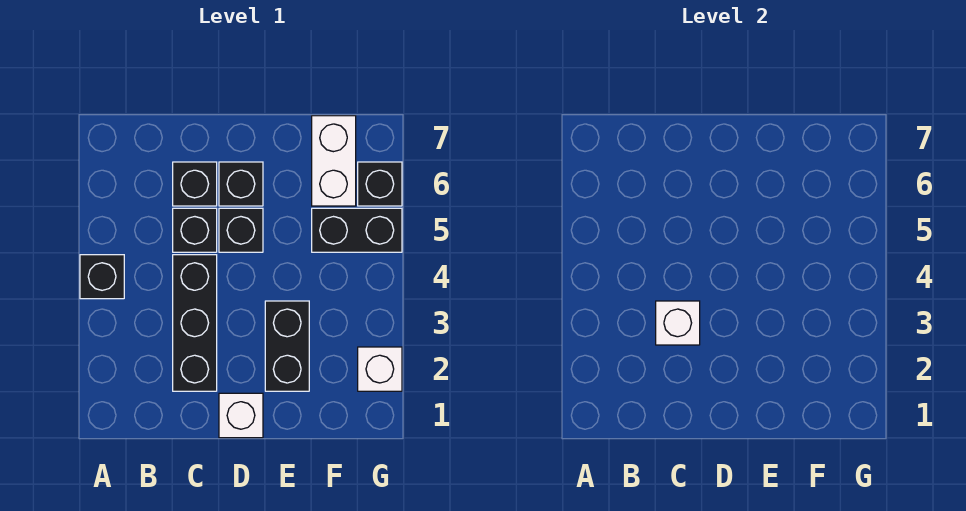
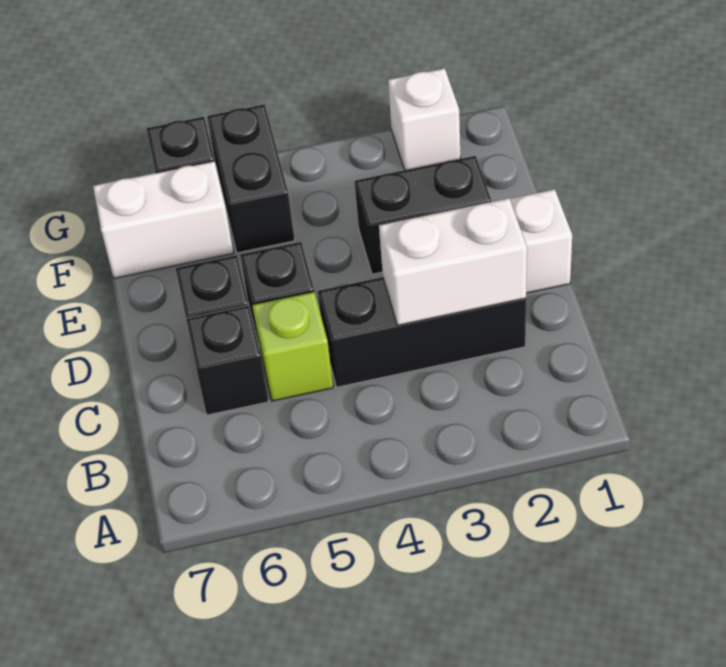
black 1x1 brick [80,255,124,299] -> none
white 1x1 brick [656,301,700,345] -> white 1x2 brick [379,198,527,325]
black 1x1 brick [173,208,217,252] -> lime 1x1 brick [252,292,333,401]

